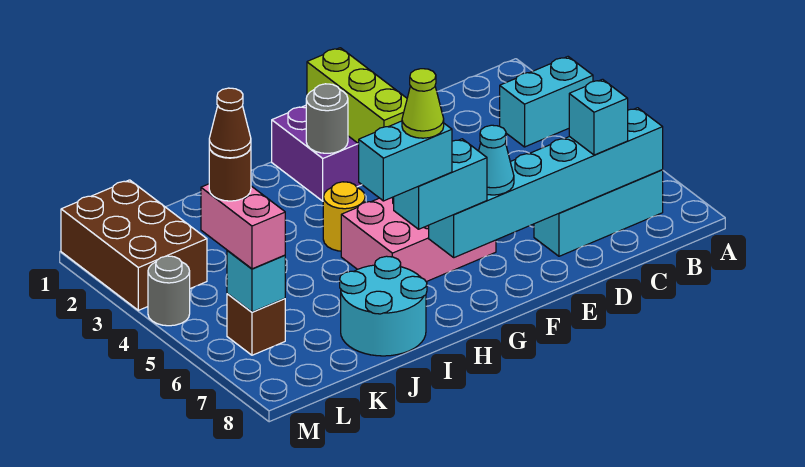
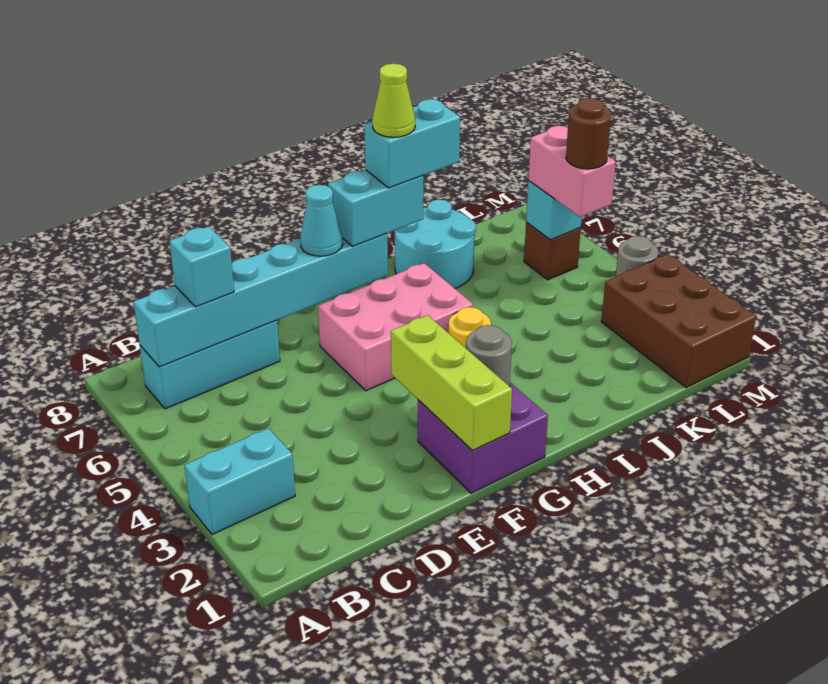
brown 1x1 cone [209,88,251,158] -> none

